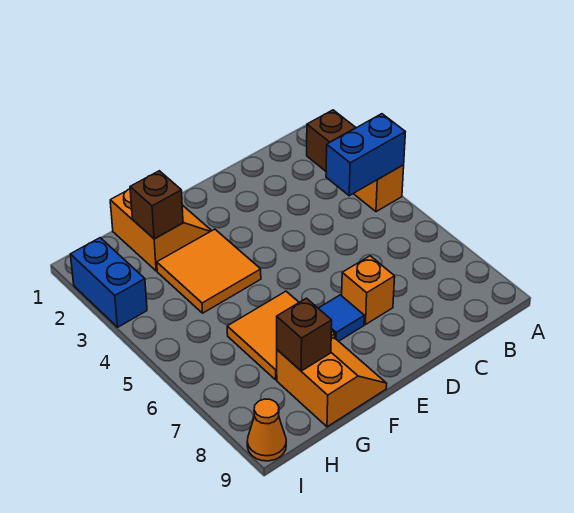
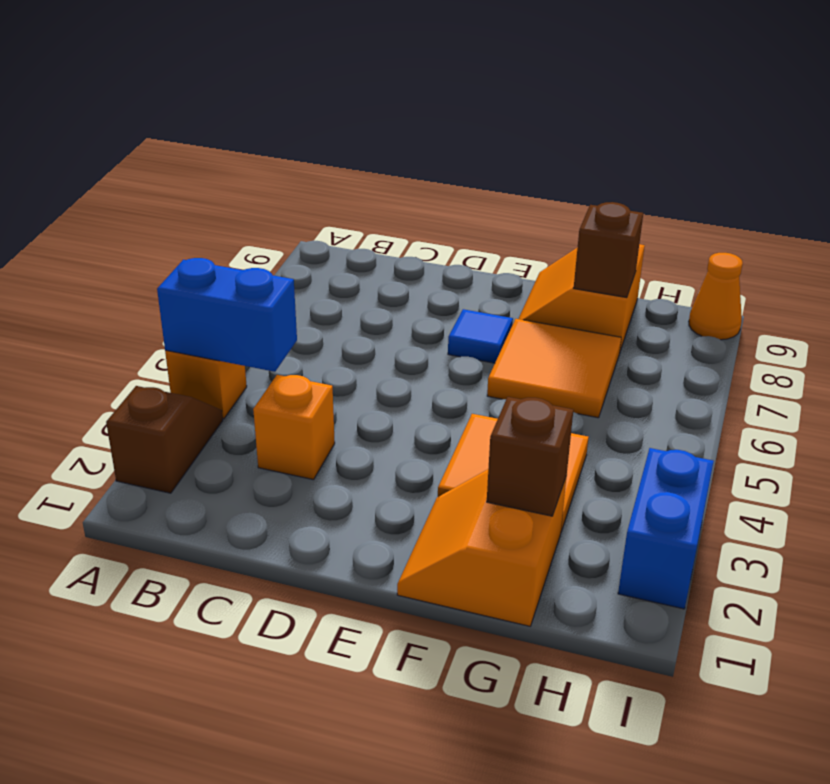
orange 1x1 brick [342,256,395,325] -> orange 1x1 brick moved to [253,375,335,480]

